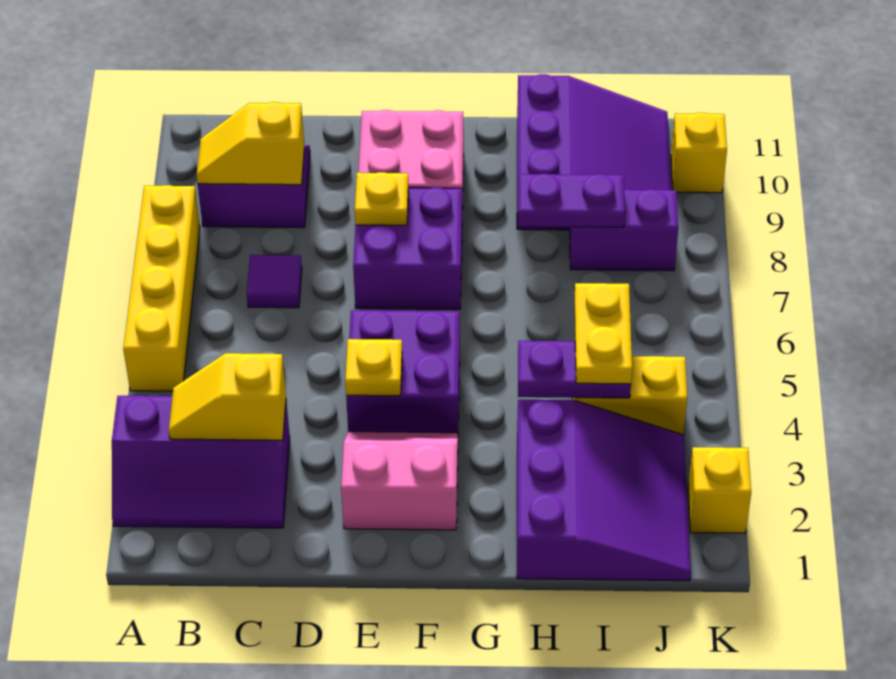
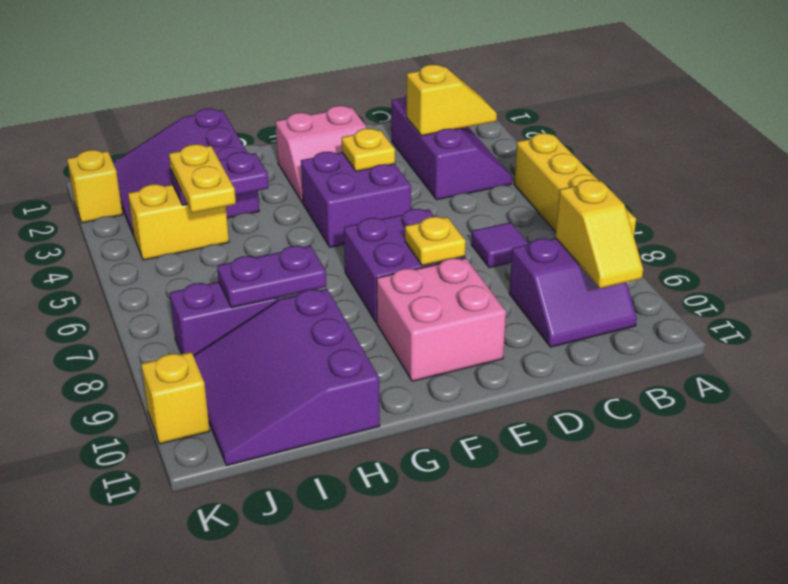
purple 2x3 slope [112,396,290,528] -> purple 2x3 slope turned to [392,95,512,200]
yellow 1x2 slope [197,102,304,185] -> yellow 1x2 slope turned to [556,180,643,288]

